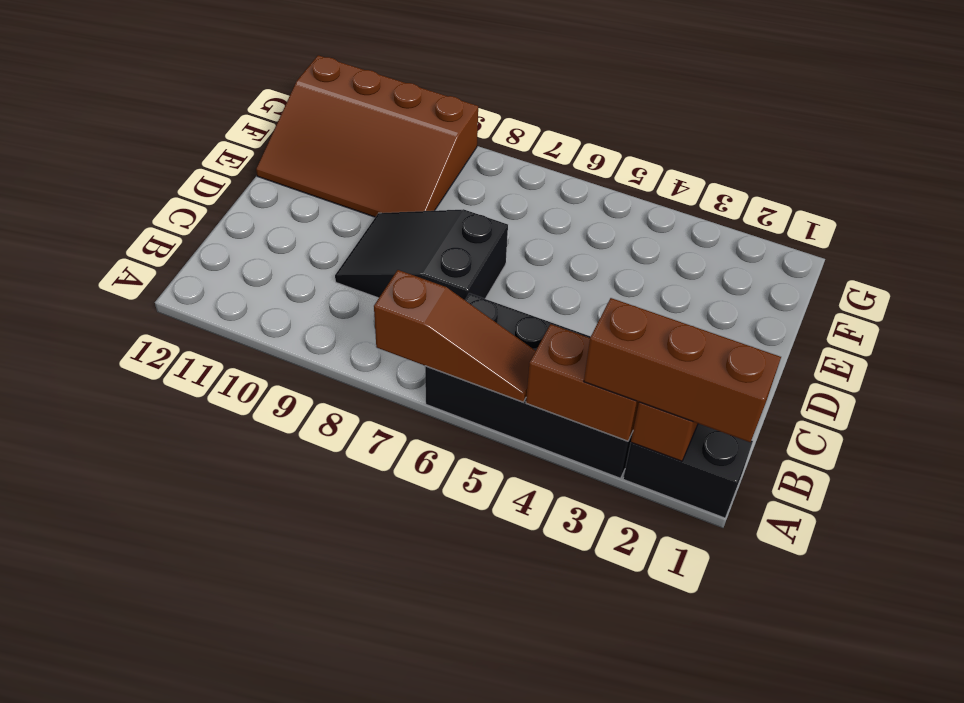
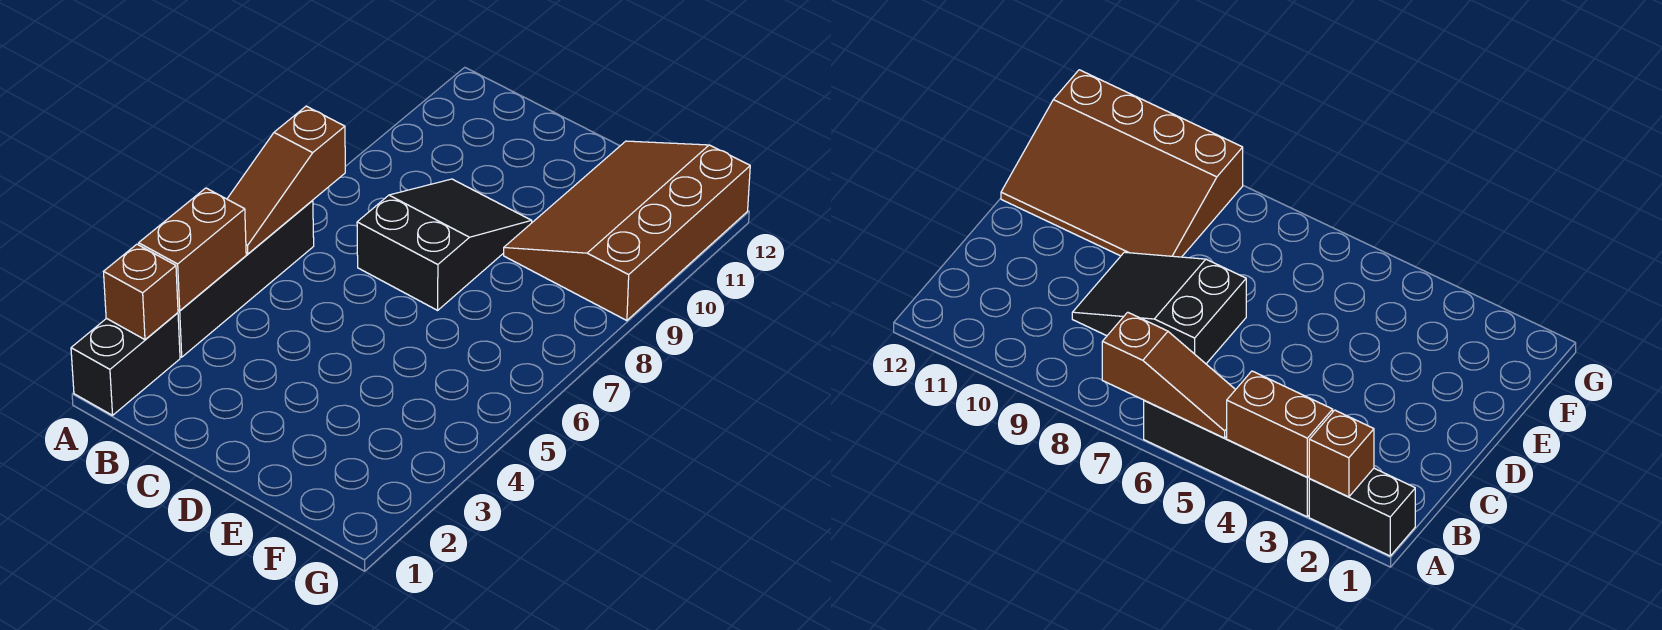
brown 1x3 brick [584,298,781,442] -> none
black 2x4 brick [425,293,633,478] -> black 1x4 brick [178,201,314,357]

